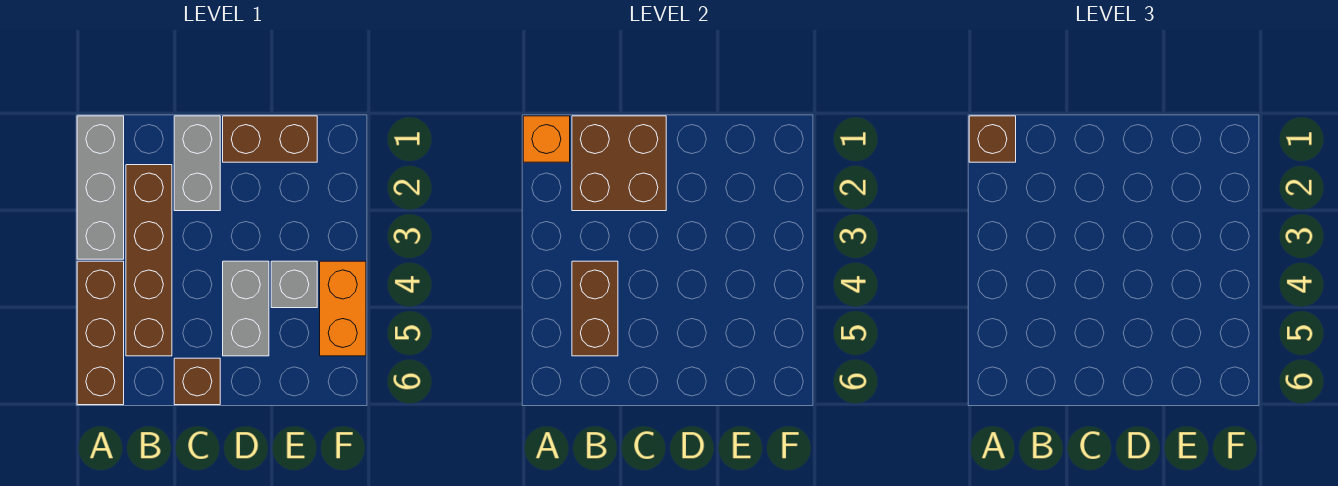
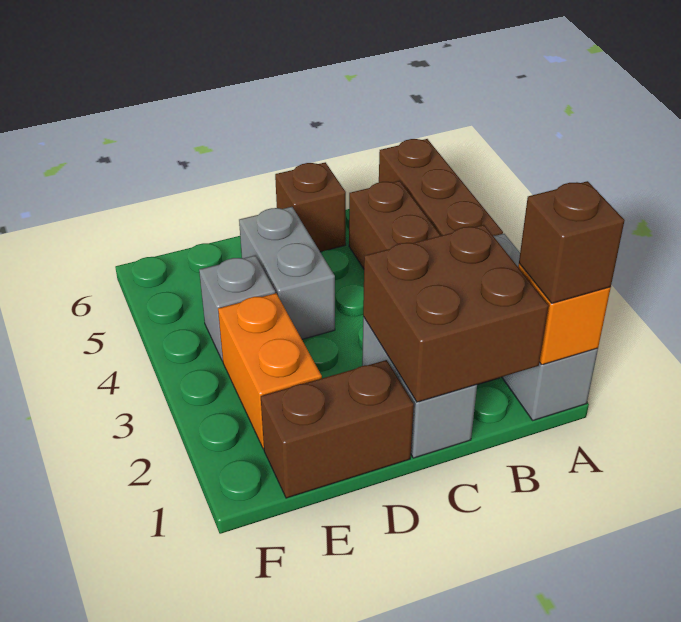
brown 1x2 brick [572,261,618,356] -> none
orange 1x2 brick [320,261,366,356] -> orange 1x2 brick moved to [218,293,322,449]

